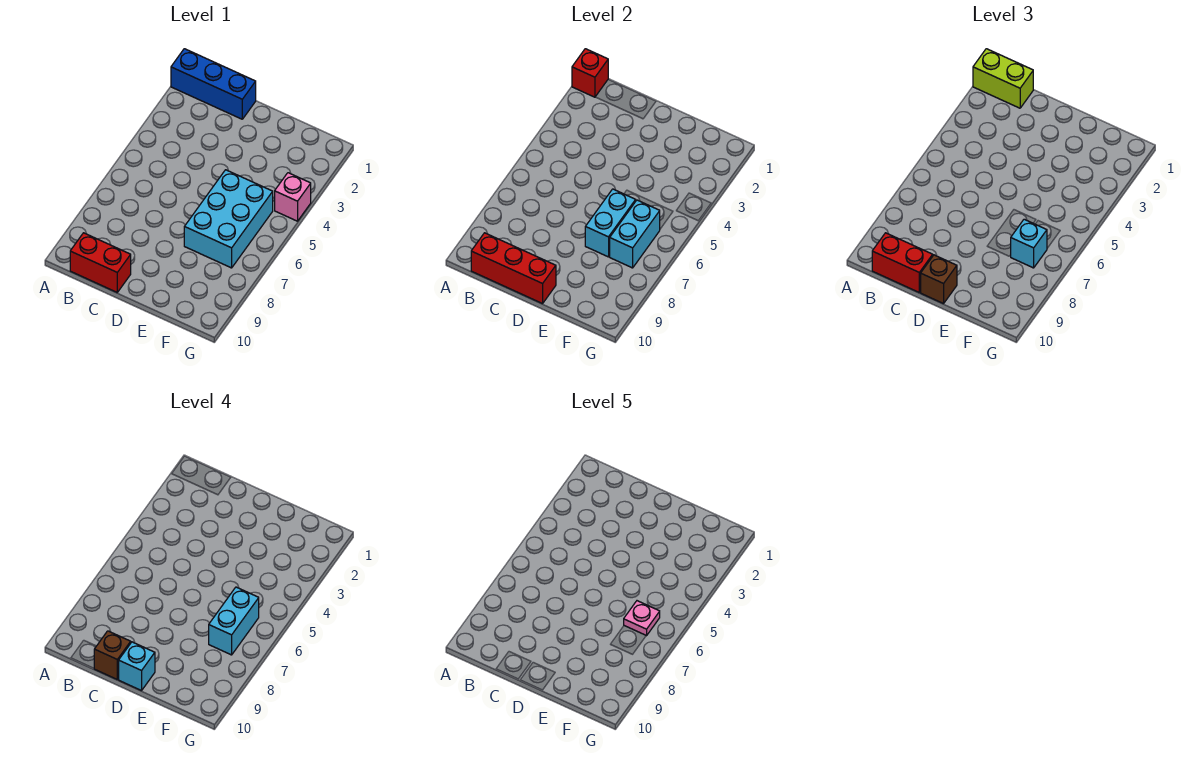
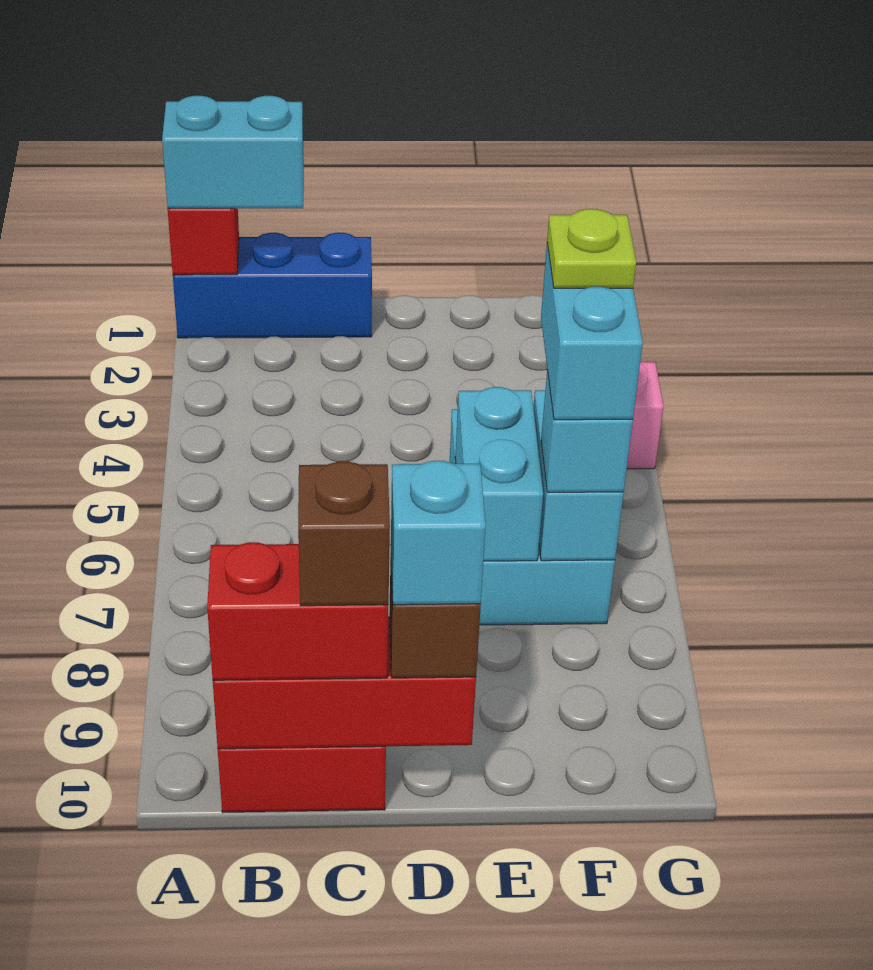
lime 1x2 brick [973,49,1033,108] -> cyan 1x2 brick [162,96,304,208]
pink 1x1 plate [624,601,660,636] -> lime 1x1 plate [547,209,636,288]

